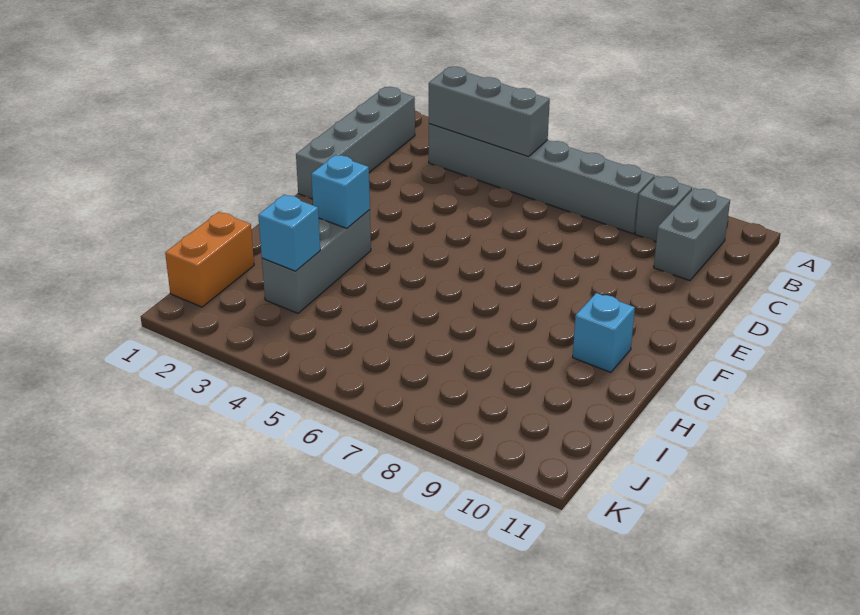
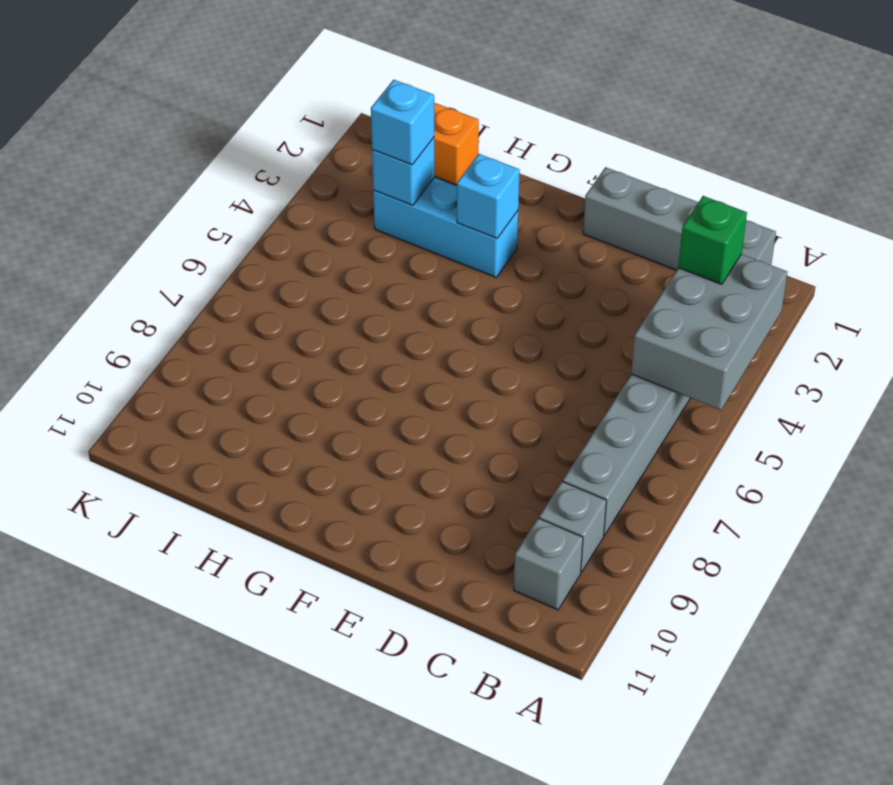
grey 1x3 brick [429,67,550,157] -> grey 2x3 brick [631,254,787,410]
none -> green 1x1 brick [678,196,747,284]
grey 1x2 brick [654,188,730,281] -> grey 1x1 brick [514,518,583,610]
grey 1x3 brick [262,210,371,313] -> cyan 1x3 brick [373,177,518,277]
cyan 1x1 brick [573,293,635,372] -> cyan 1x1 brick moved to [371,80,434,165]

